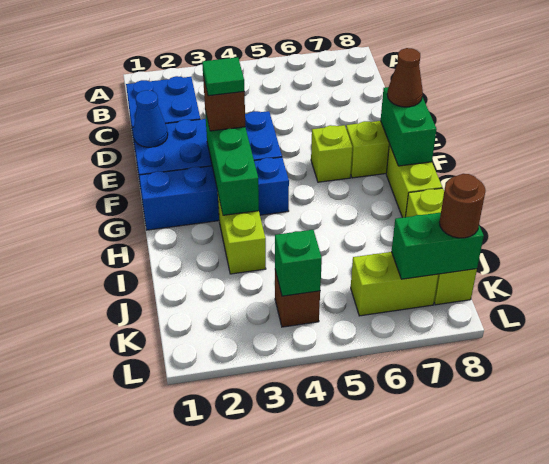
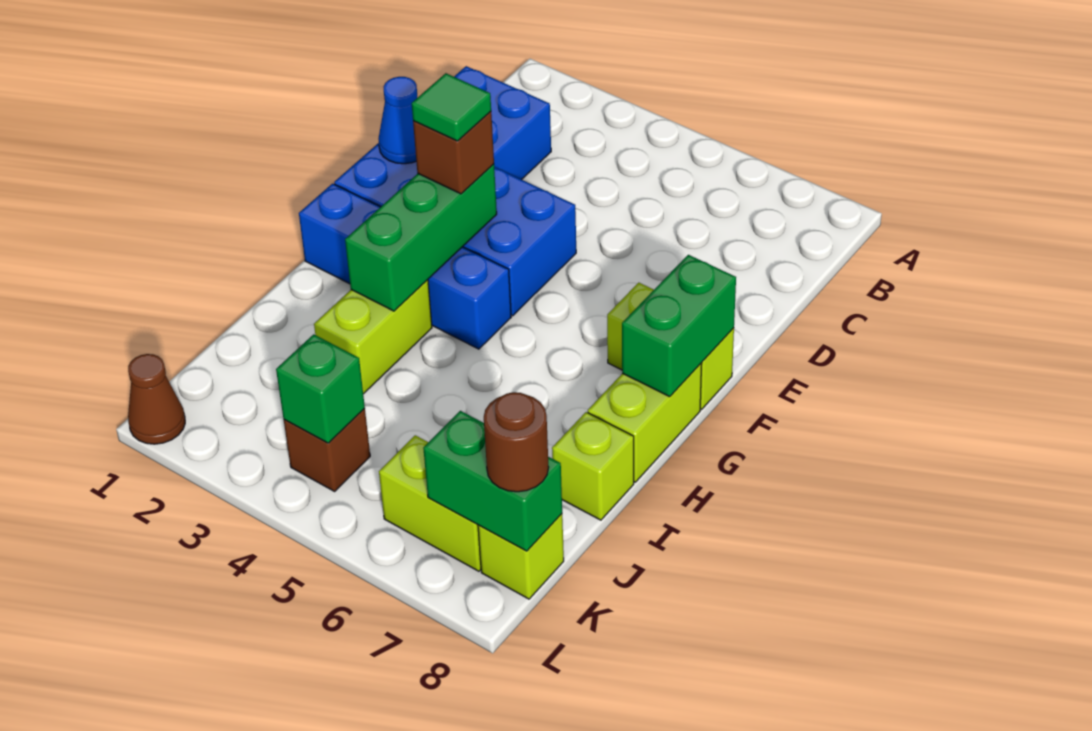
lime 1x1 brick [311,125,352,182] -> none
brown 1x1 cone [387,48,423,107] -> brown 1x1 cone moved to [128,354,185,444]

